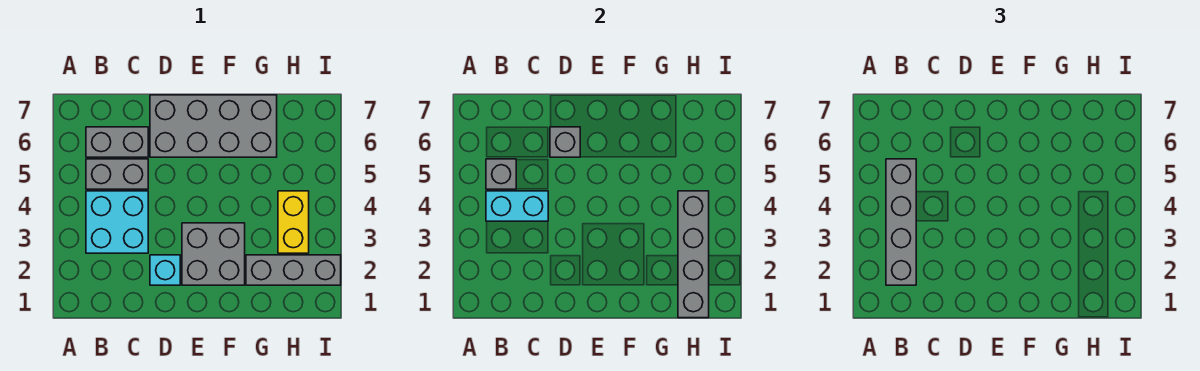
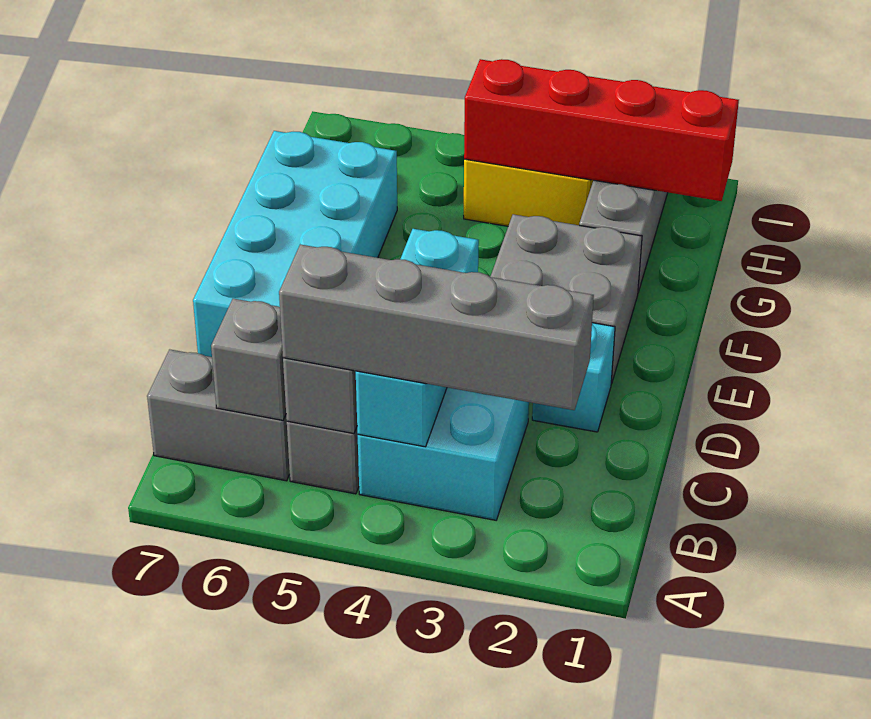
cyan 1x2 brick [486,191,548,221] -> cyan 1x3 brick [356,229,479,447]
grey 1x2 brick [86,127,148,157] -> grey 1x2 brick turned to [147,349,290,481]
grey 2x4 brick [150,95,277,157] -> cyan 2x4 brick [193,131,397,357]
grey 1x1 brick [550,127,580,157] -> grey 1x1 brick moved to [211,299,286,420]
grey 1x4 brick [678,191,709,318] -> red 1x4 brick [464,59,739,201]

